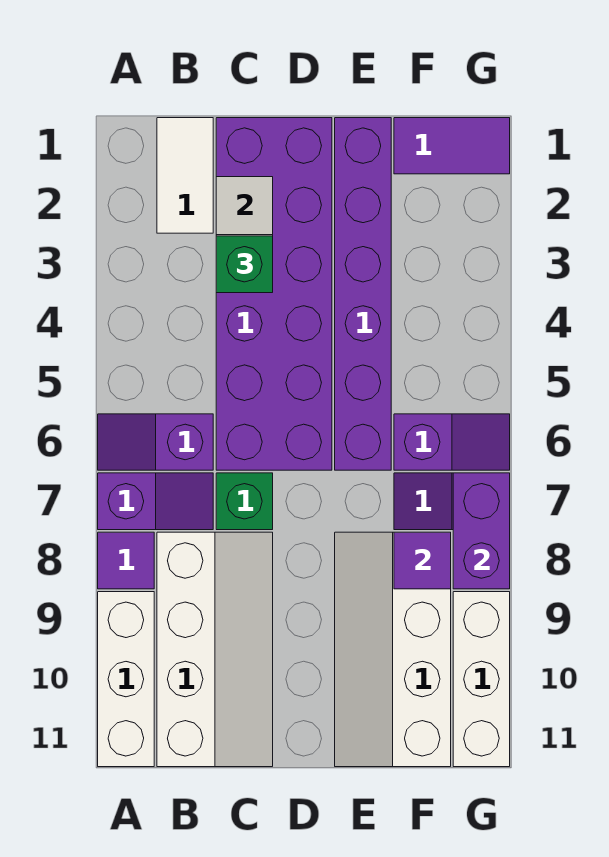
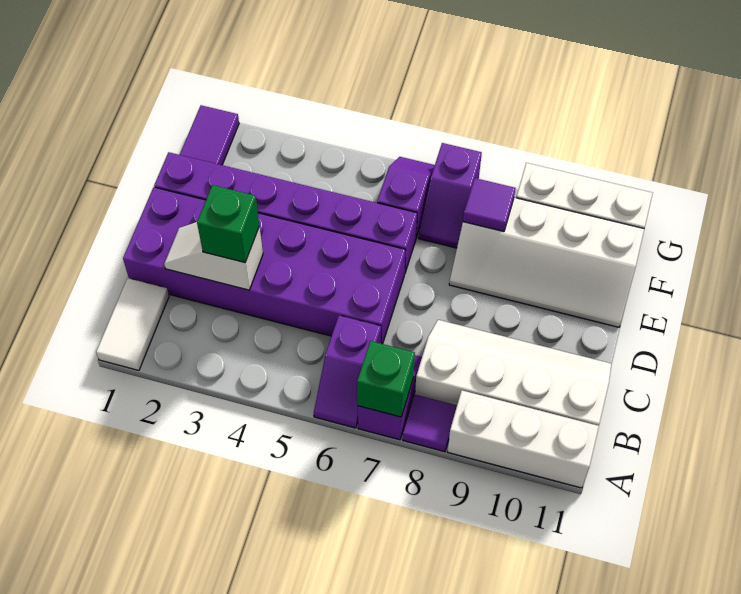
white 1x2 tile [157,118,213,233] -> white 1x2 tile turned to [96,278,169,370]
green 1x1 brick [216,473,273,530] -> green 1x1 brick moved to [357,341,415,417]
purple 1x2 brick [453,473,510,589] -> none

